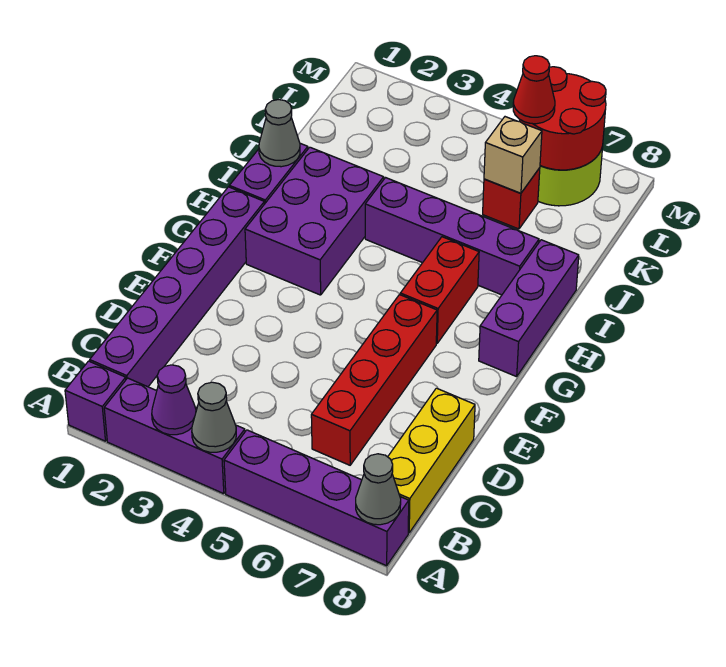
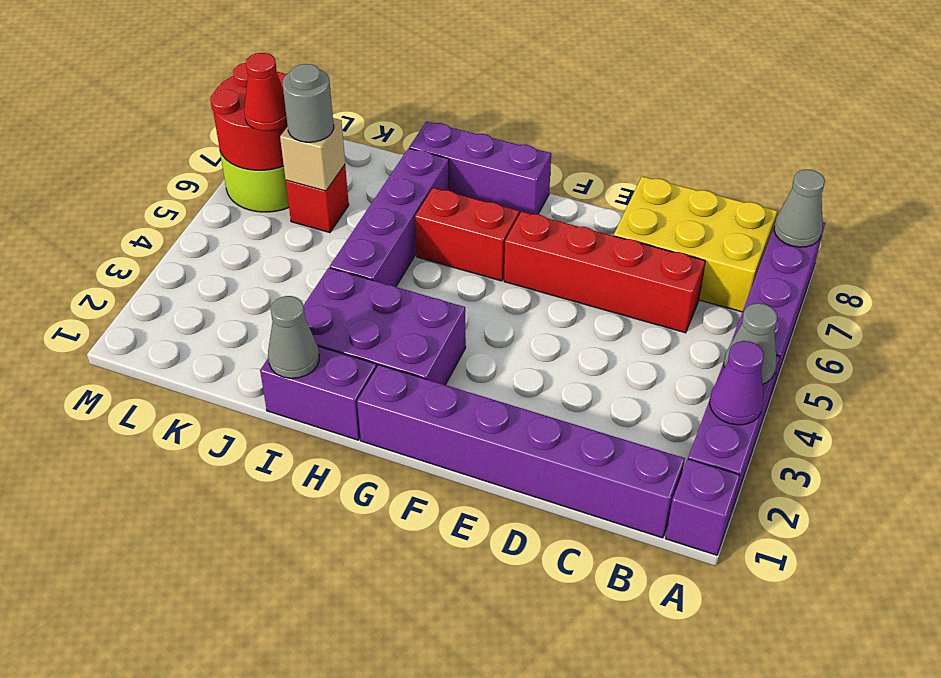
yellow 1x3 brick [388,388,475,533] -> yellow 2x3 brick [614,176,777,312]
none -> grey 1x1 round brick [283,64,334,142]

